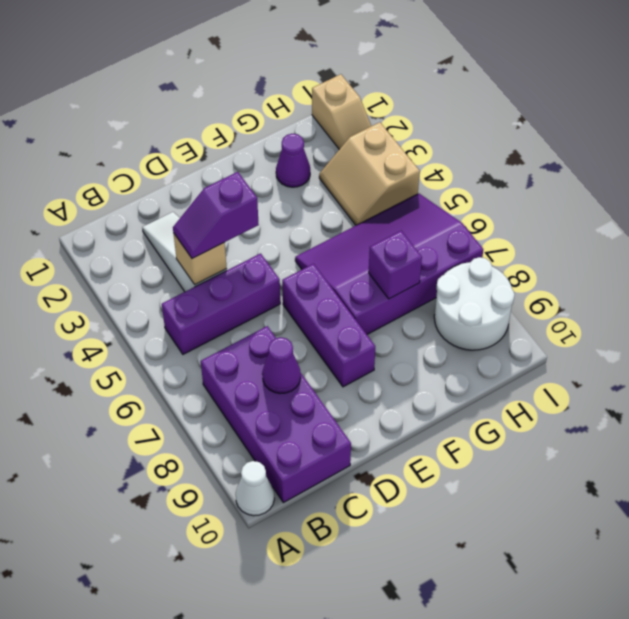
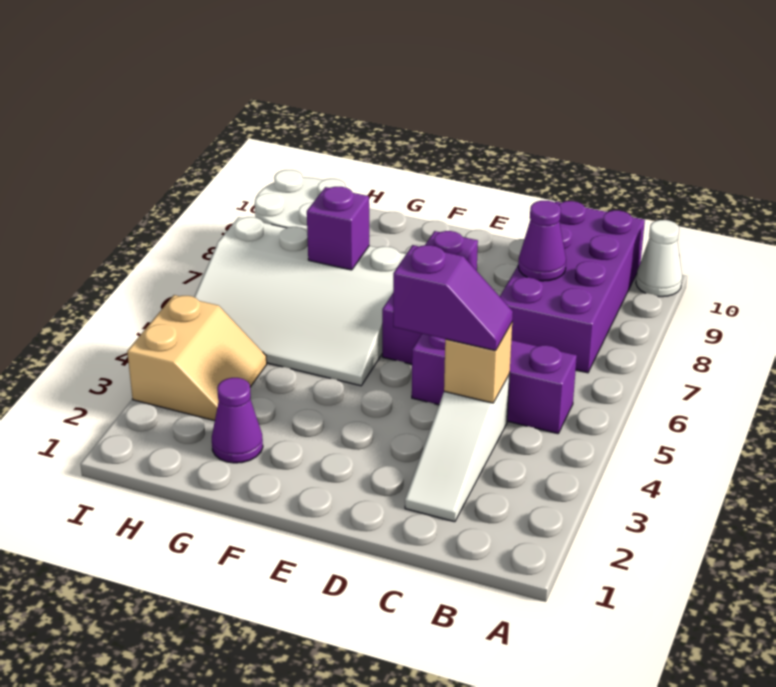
purple 3x4 slope [295,194,483,334] -> white 3x4 slope [194,217,406,386]
tan 1x2 slope [312,74,371,149] -> none

